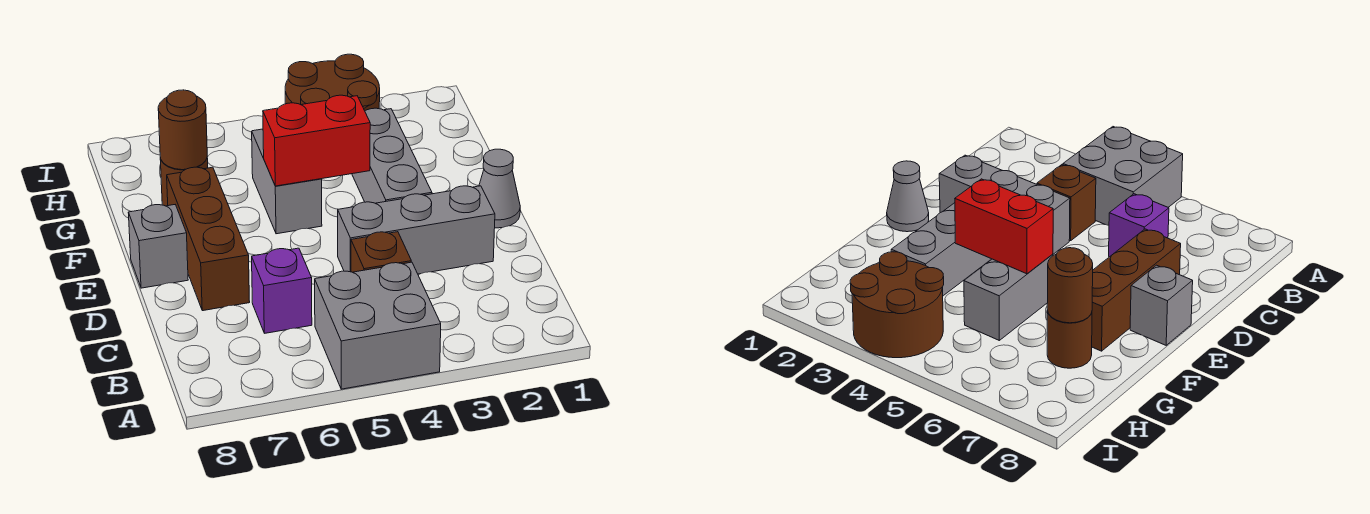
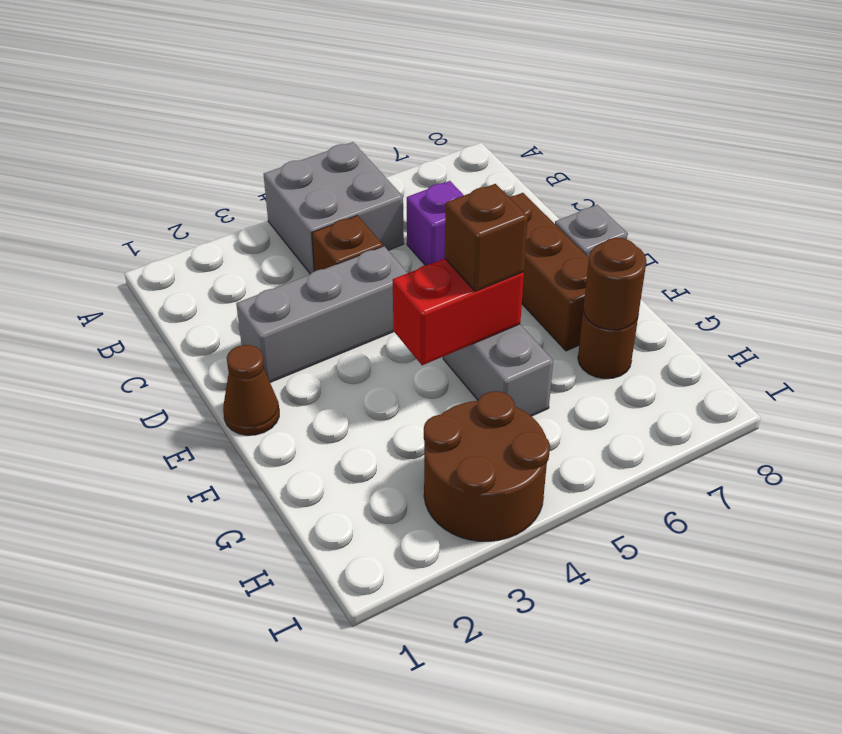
grey 1x1 cone [479,149,520,228] -> brown 1x1 cone [223,345,279,435]
grey 1x3 brick [352,108,432,203] -> none
none -> brown 1x1 brick [445,184,528,291]

